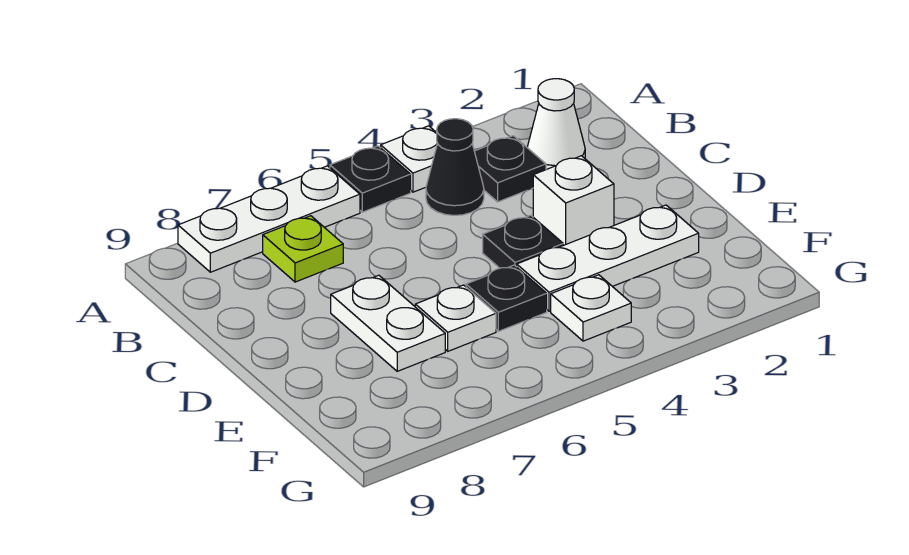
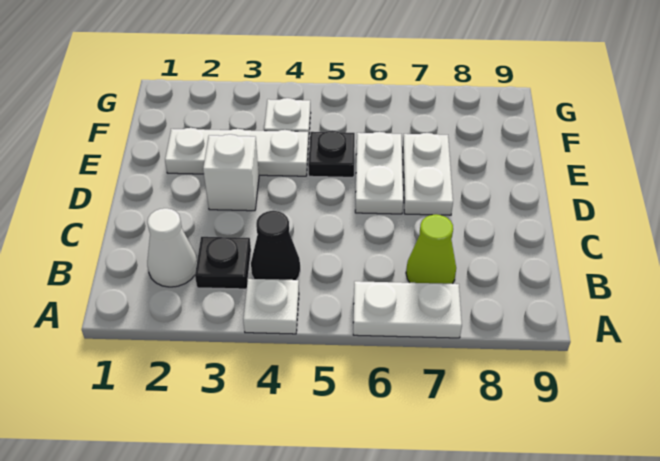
black 1x1 plate [330,146,411,212] -> none
white 1x3 plate [178,166,360,272] -> white 1x2 plate [353,281,462,338]
lime 1x1 plate [263,216,343,282] -> lime 1x1 cone [406,214,456,284]
black 1x1 plate [483,215,563,268] -> none
white 1x1 plate [415,285,496,351] -> white 1x2 plate [355,132,403,214]

